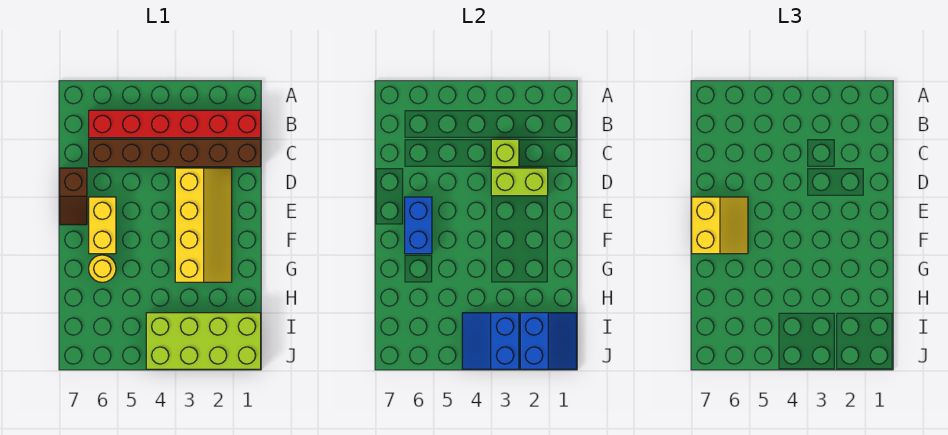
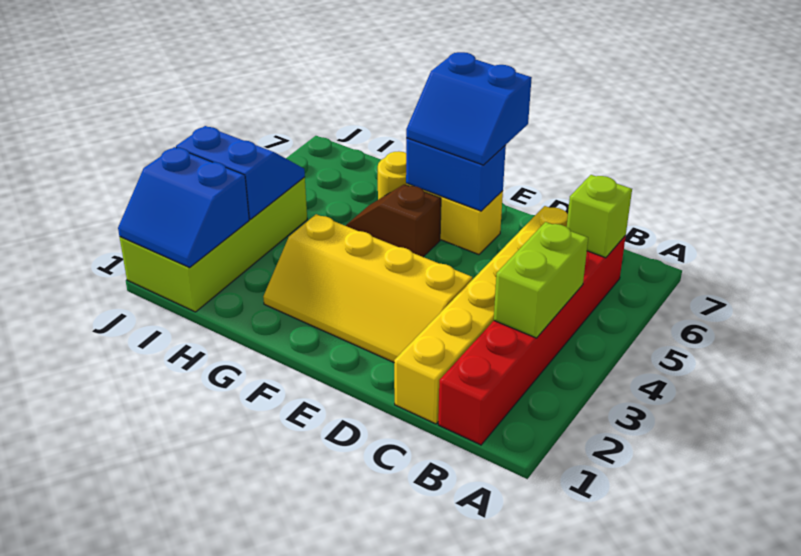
brown 1x6 brick [89,139,261,167] -> yellow 1x6 brick [394,206,568,424]
lime 1x1 brick [491,139,519,167] -> lime 1x1 brick moved to [567,175,632,258]
lime 1x2 brick [491,168,548,196] -> lime 1x2 brick moved to [494,222,588,338]
brown 1x2 slope [60,168,87,225] -> brown 1x2 slope moved to [346,184,441,257]
yellow 2x2 slope [692,197,748,254] -> blue 2x2 slope [406,52,532,165]

